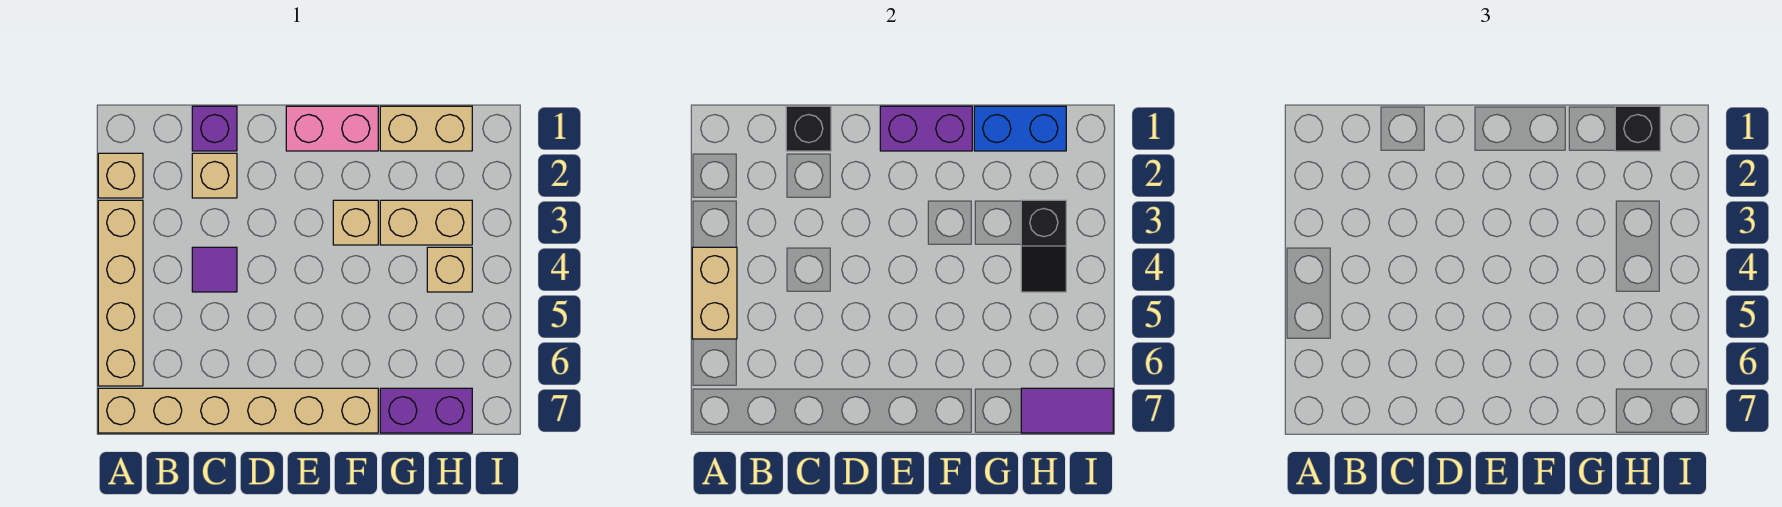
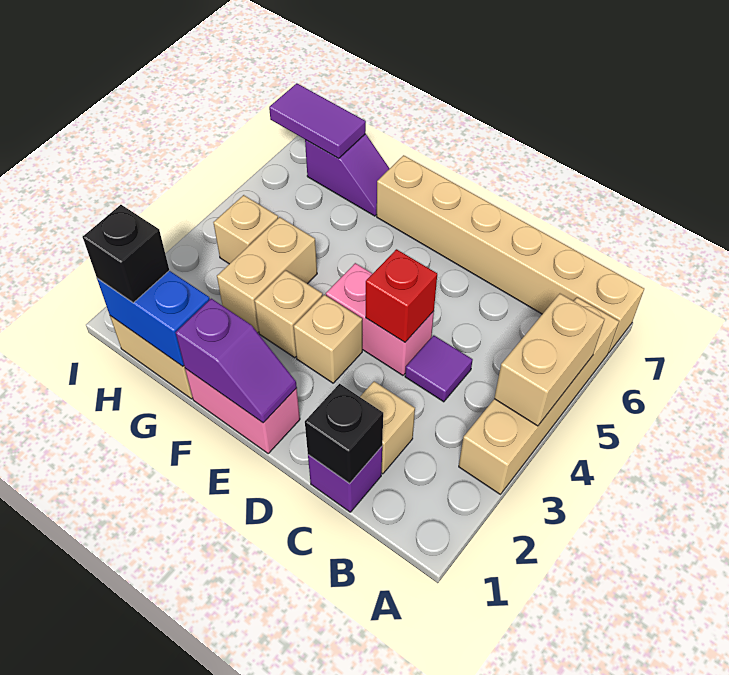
tan 1x1 brick [98,153,143,198] -> tan 1x1 brick moved to [294,295,362,383]
none -> pink 1x2 brick [326,263,434,375]
none -> red 1x1 brick [366,249,437,342]
purple 1x2 brick [880,106,972,151] -> purple 1x2 slope [176,299,297,423]
tan 1x2 brick [380,200,472,245] -> tan 1x2 brick turned to [217,217,317,333]
purple 1x2 brick [380,388,472,433] -> purple 1x2 slope [305,134,390,216]
black 1x2 slope [1021,200,1066,292] -> none

